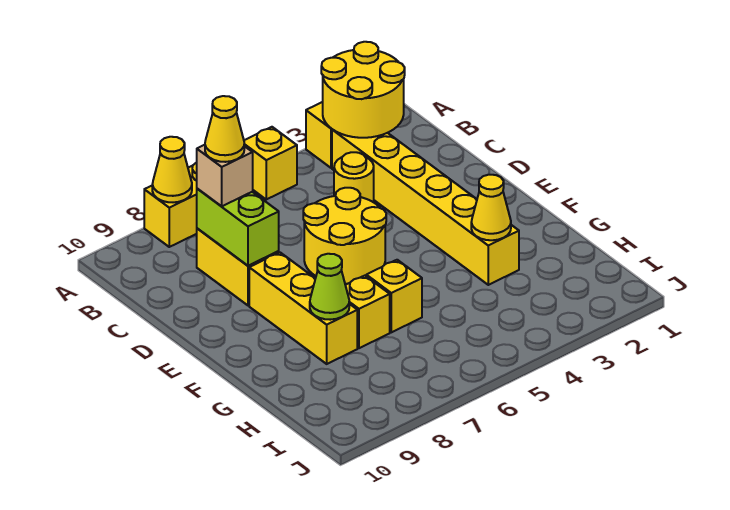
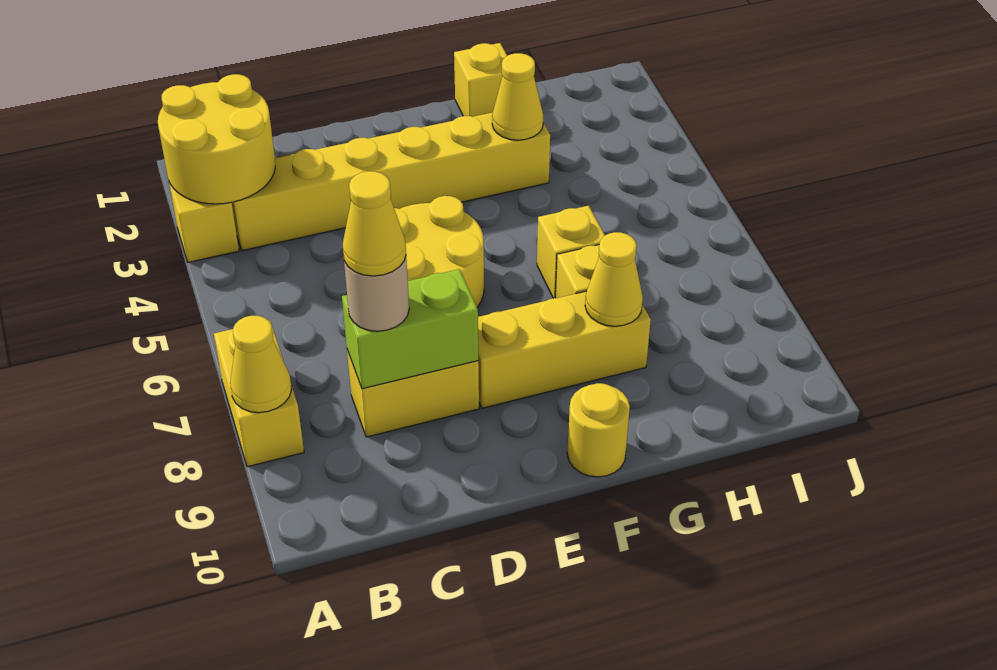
yellow 1x1 brick [244,127,297,199] -> yellow 1x1 brick moved to [454,43,507,117]
yellow 1x1 round brick [334,152,374,202] -> yellow 1x1 round brick moved to [567,383,630,477]
tan 1x1 brick [197,145,253,206] -> tan 1x1 round brick [344,257,409,331]
lime 1x1 cone [310,254,349,320] -> yellow 1x1 cone [585,232,643,326]

